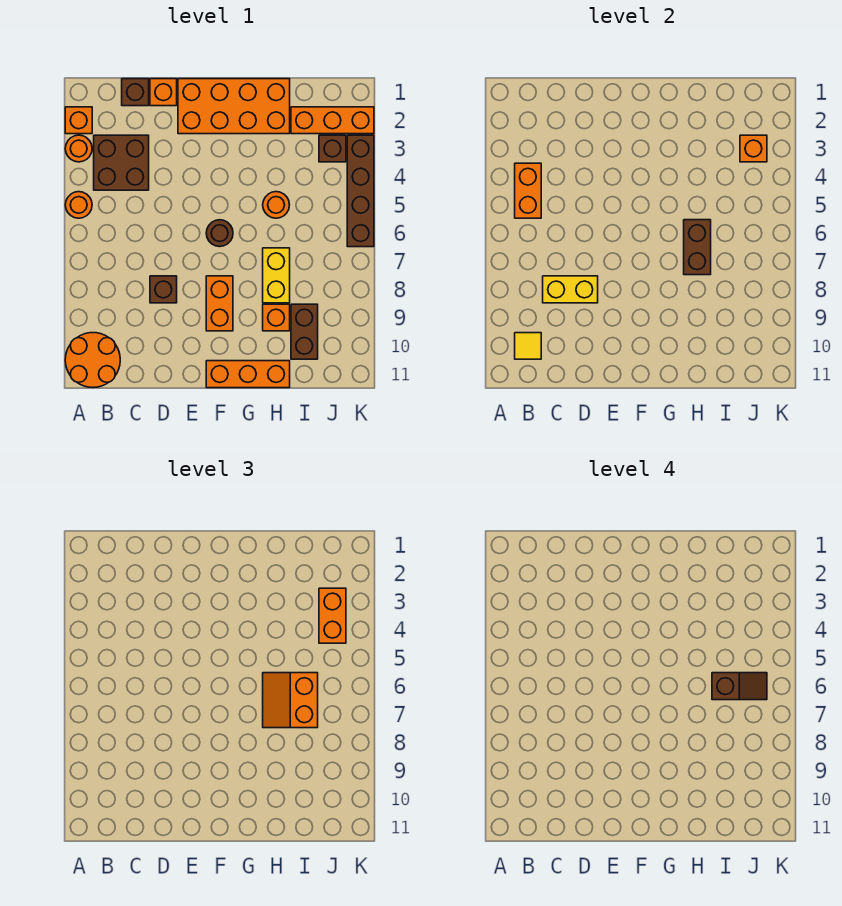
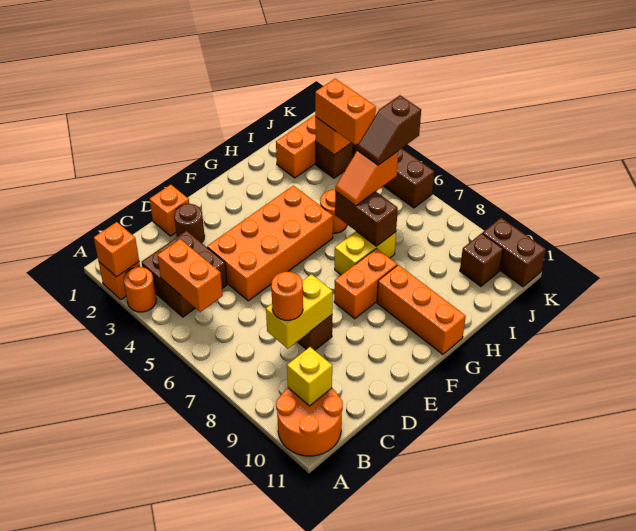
orange 1x1 round brick [65,192,92,218] -> orange 1x1 round brick moved to [271,272,303,320]
yellow 1x1 tile [515,333,541,359] -> yellow 1x1 brick [287,347,332,406]
brown 1x1 brick [122,79,149,106] -> brown 1x1 brick moved to [460,233,503,286]
orange 2x4 brick [178,79,290,134] -> orange 2x4 brick moved to [207,186,333,301]
brown 1x1 round brick [206,220,233,247] -> brown 1x1 round brick moved to [174,204,205,243]
orange 1x2 brick [206,276,233,331] -> orange 1x2 brick turned to [334,248,397,319]
orange 1x3 brick [206,361,290,388] -> orange 1x3 brick turned to [377,265,466,354]
orange 2x2 slope [263,673,318,728] -> orange 1x2 slope [335,151,398,206]
yellow 1x2 brick [263,248,290,303] -> yellow 1x2 brick turned to [335,231,396,275]
orange 1x1 brick [263,304,290,331] -> orange 1x1 brick moved to [94,222,139,277]
brown 1x2 slope [712,673,767,700] -> brown 1x2 slope turned to [357,95,421,165]
brown 1x2 brick [291,304,318,359] -> brown 1x2 brick moved to [482,218,546,287]

